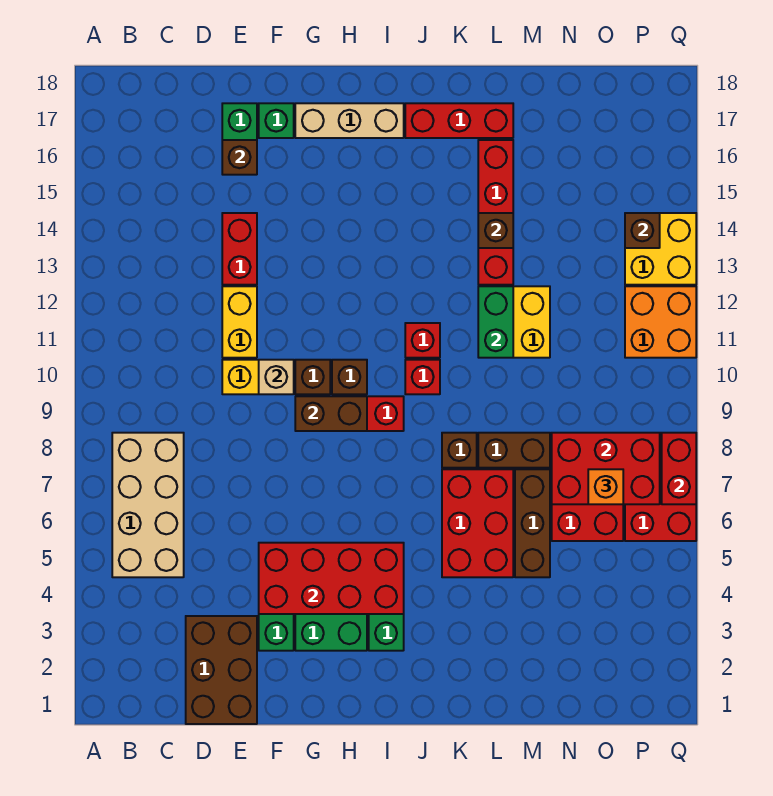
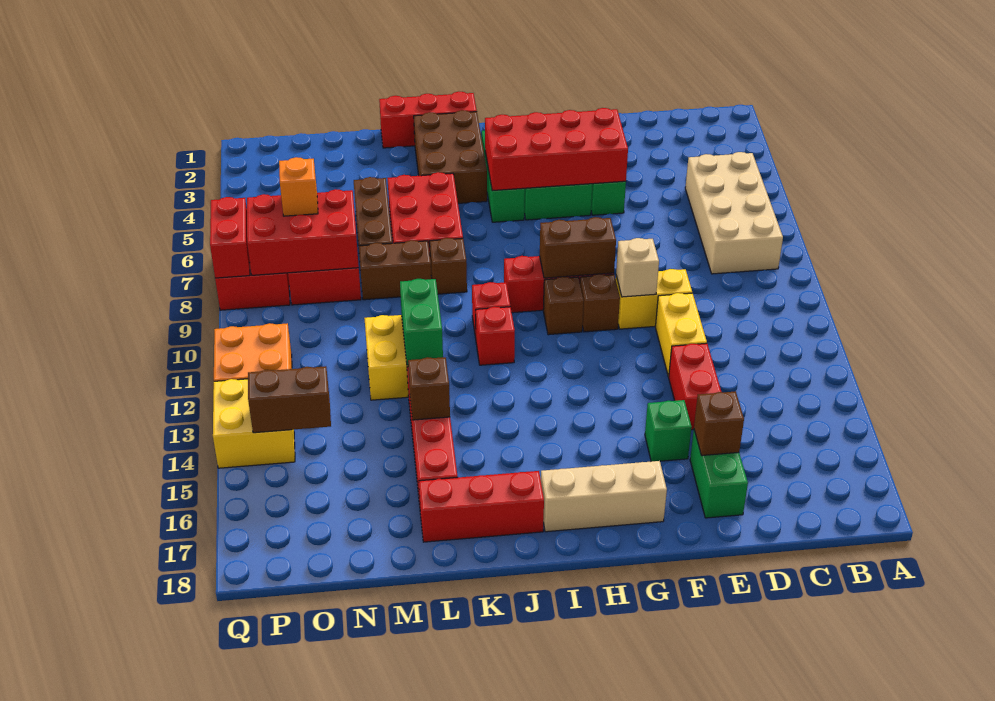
brown 2x3 brick [186,616,257,724] -> brown 2x3 brick moved to [414,110,487,203]
green 1x1 brick [259,103,294,138] -> green 1x1 brick moved to [645,400,692,461]
none -> red 1x3 brick [379,92,477,148]
brown 1x1 brick [625,213,660,248] -> brown 1x2 brick [248,366,331,433]

